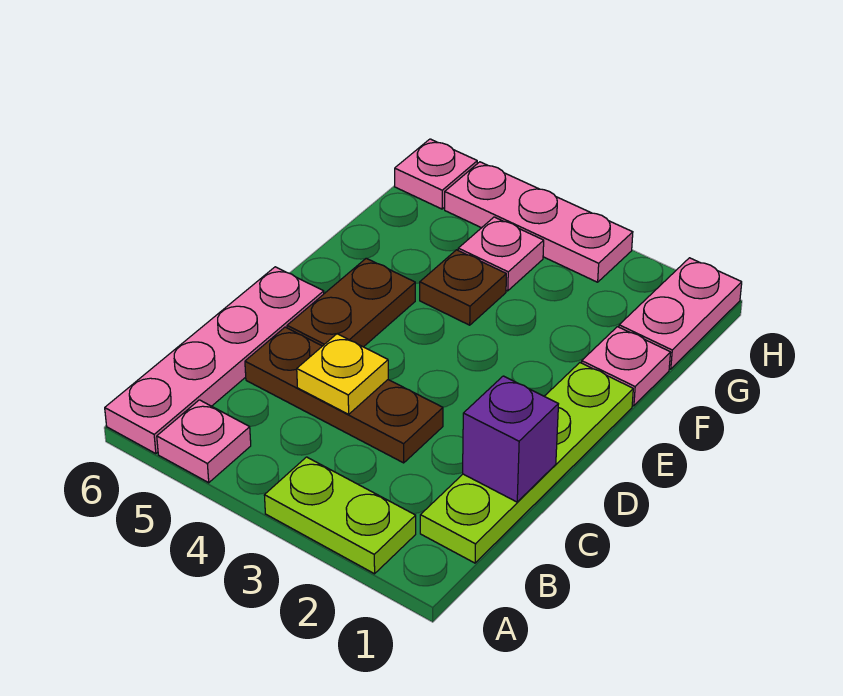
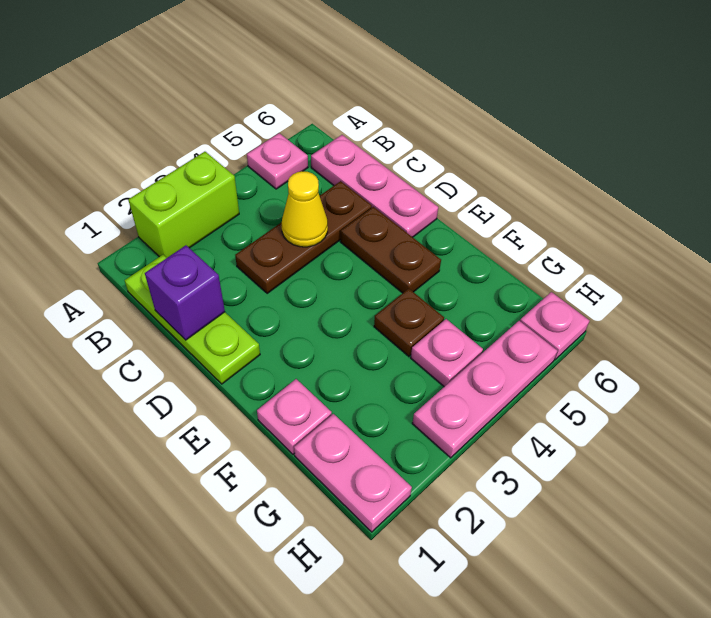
lime 1x2 plate [264,457,416,574] -> lime 1x2 brick [128,152,239,258]
pink 1x4 plate [105,267,324,454] -> pink 1x3 plate [311,135,438,237]
lime 1x4 plate [420,363,633,563] -> lime 1x3 plate [125,255,260,384]
yellow 1x1 plate [297,334,388,414] -> yellow 1x1 cone [282,171,328,247]

